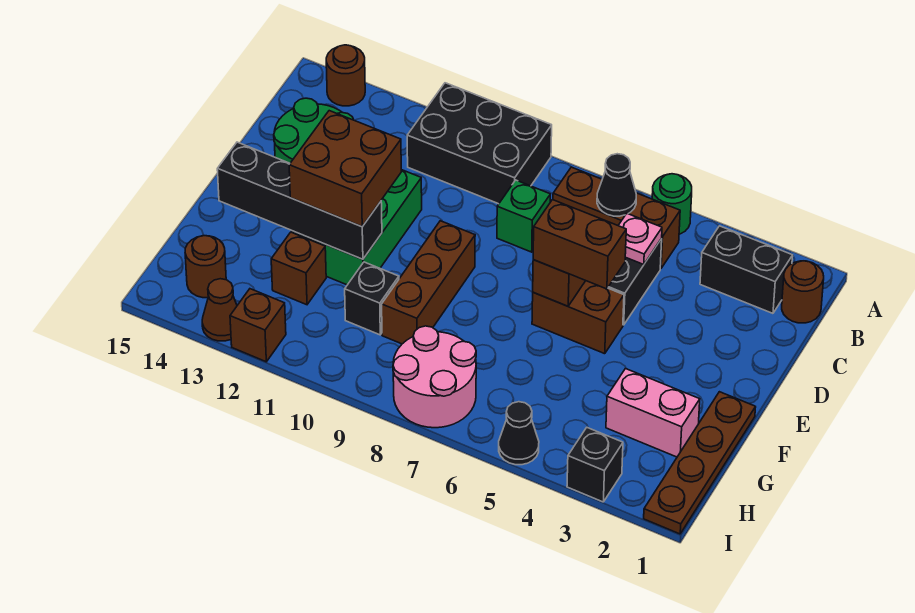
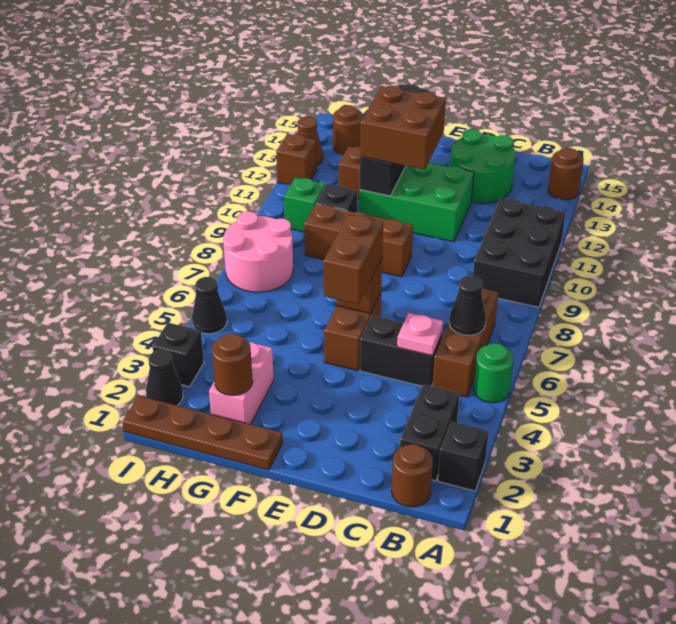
none -> black 1x1 brick [438,422,489,491]
green 1x1 brick [497,180,550,252] -> green 1x1 brick moved to [284,178,325,232]
none -> brown 1x1 round brick [212,334,253,396]
none -> black 1x1 cone [146,350,183,405]

